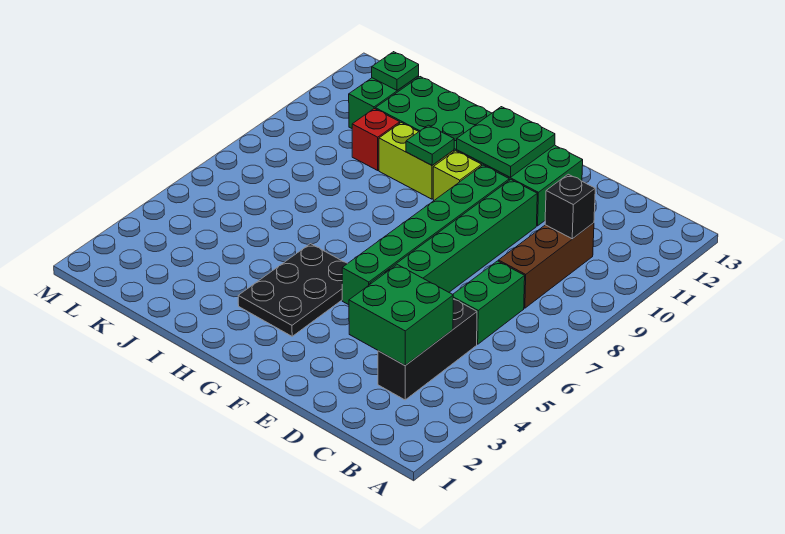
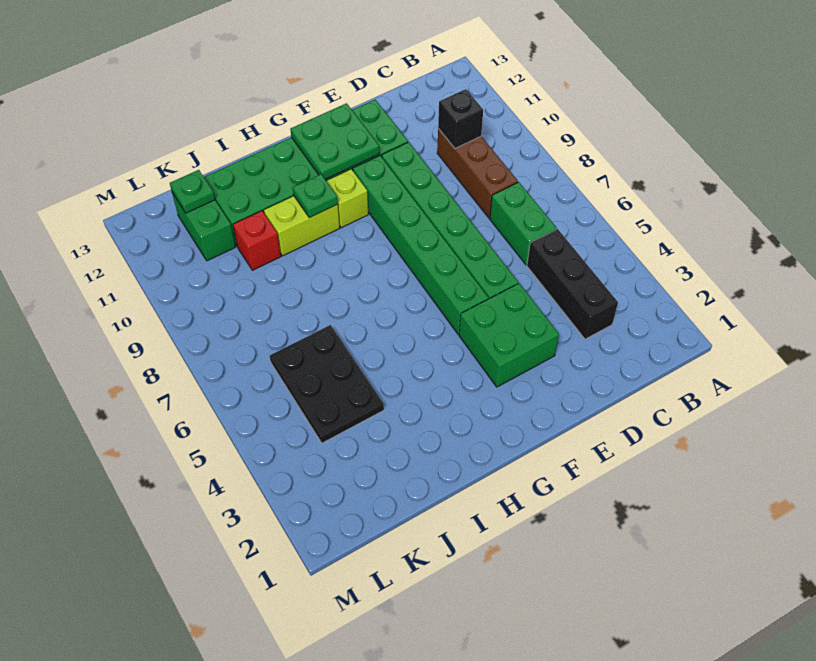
green 2x2 brick [349,265,453,365] -> green 2x2 brick moved to [459,284,559,387]
black 2x3 plate [238,244,347,336] -> black 2x3 plate moved to [270,325,384,443]

